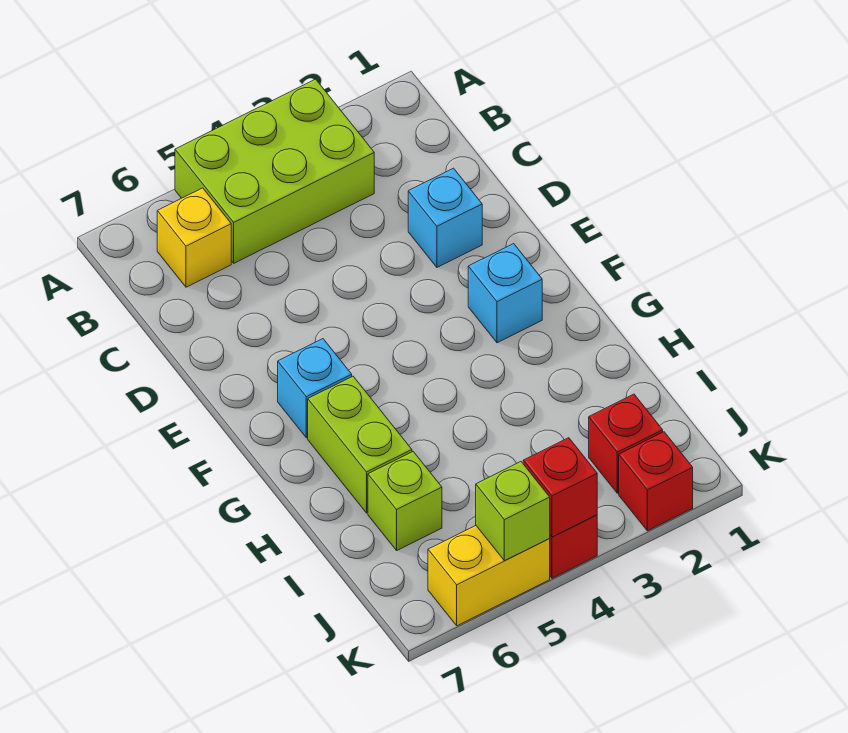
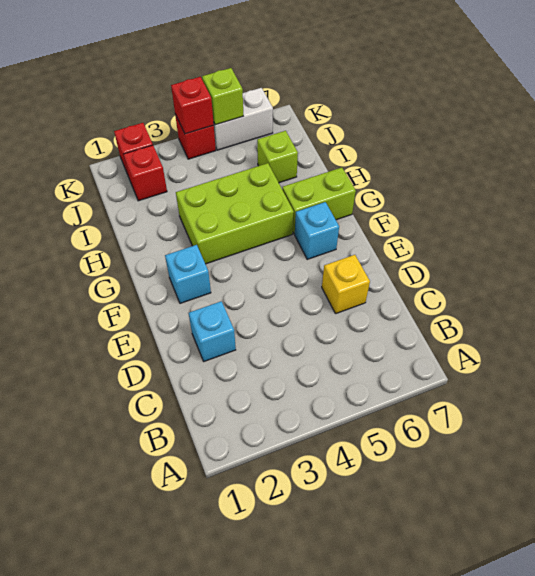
lime 2x3 brick [175,79,374,263] -> lime 2x3 brick moved to [176,163,294,264]
yellow 1x1 brick [157,188,231,287] -> yellow 1x1 brick moved to [322,255,370,313]
lime 1x2 brick [308,376,412,513] -> lime 1x2 brick turned to [282,168,356,234]
yellow 1x2 brick [428,526,550,626] -> white 1x2 brick [213,88,273,150]

